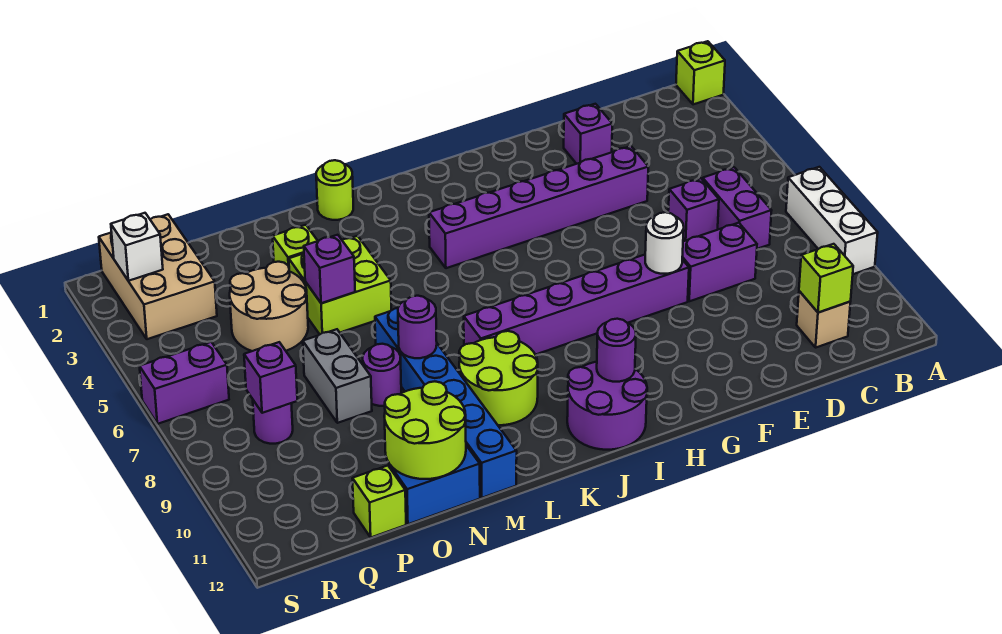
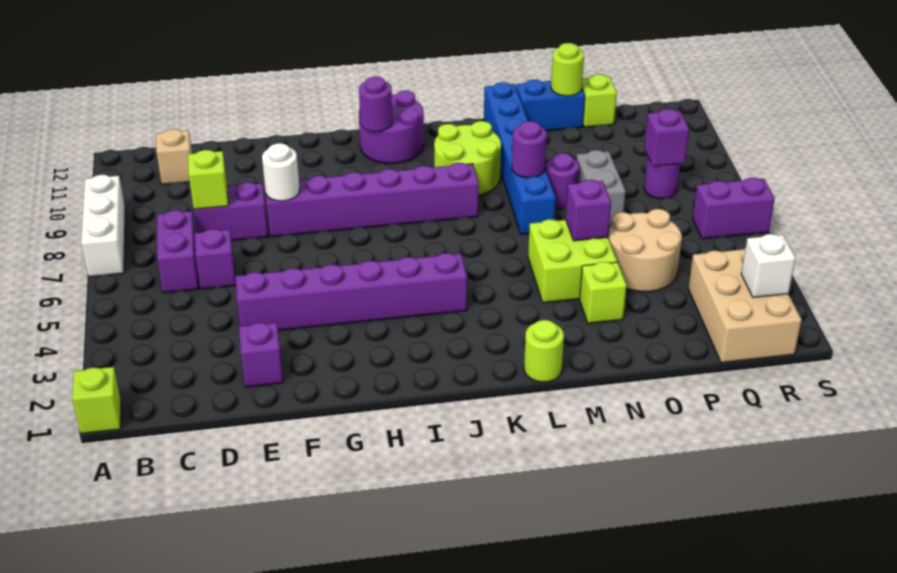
lime 1x1 brick [799,244,853,313] -> lime 1x1 brick moved to [188,150,228,209]
lime 2x2 round brick [384,382,466,479] -> lime 1x1 round brick [551,43,584,96]

